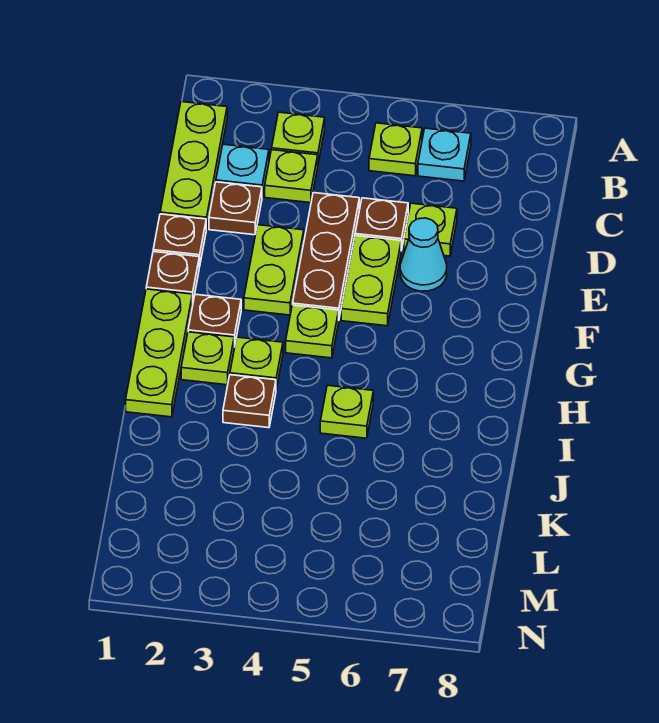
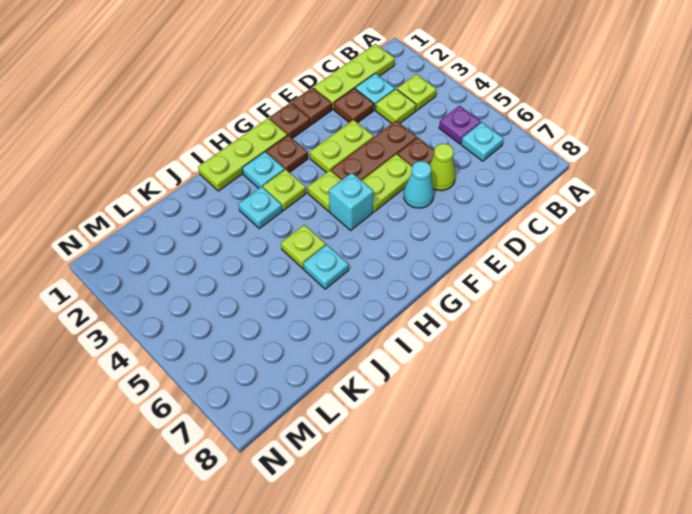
lime 1x1 plate [369,123,422,176] -> purple 1x1 plate [439,106,481,144]
lime 1x1 plate [404,203,457,256] -> lime 1x1 cone [430,144,455,191]
none -> cyan 1x1 brick [329,173,374,230]
lime 1x1 plate [181,332,234,385] -> cyan 1x1 plate [242,152,285,188]
brown 1x1 plate [223,375,276,428] -> cyan 1x1 plate [238,187,282,229]
none -> cyan 1x1 plate [303,244,349,289]

